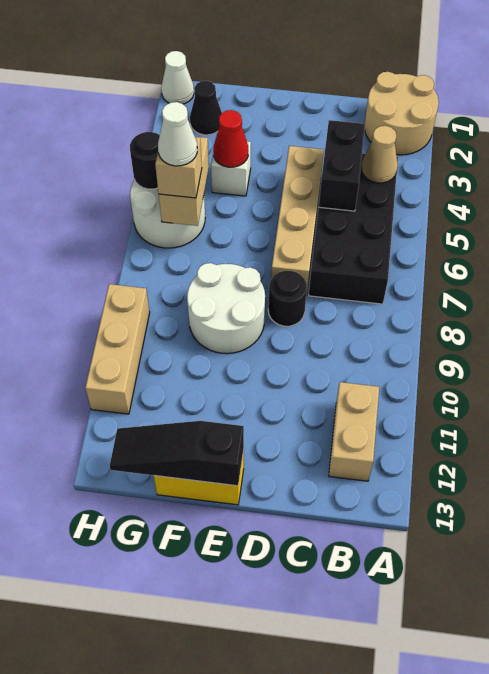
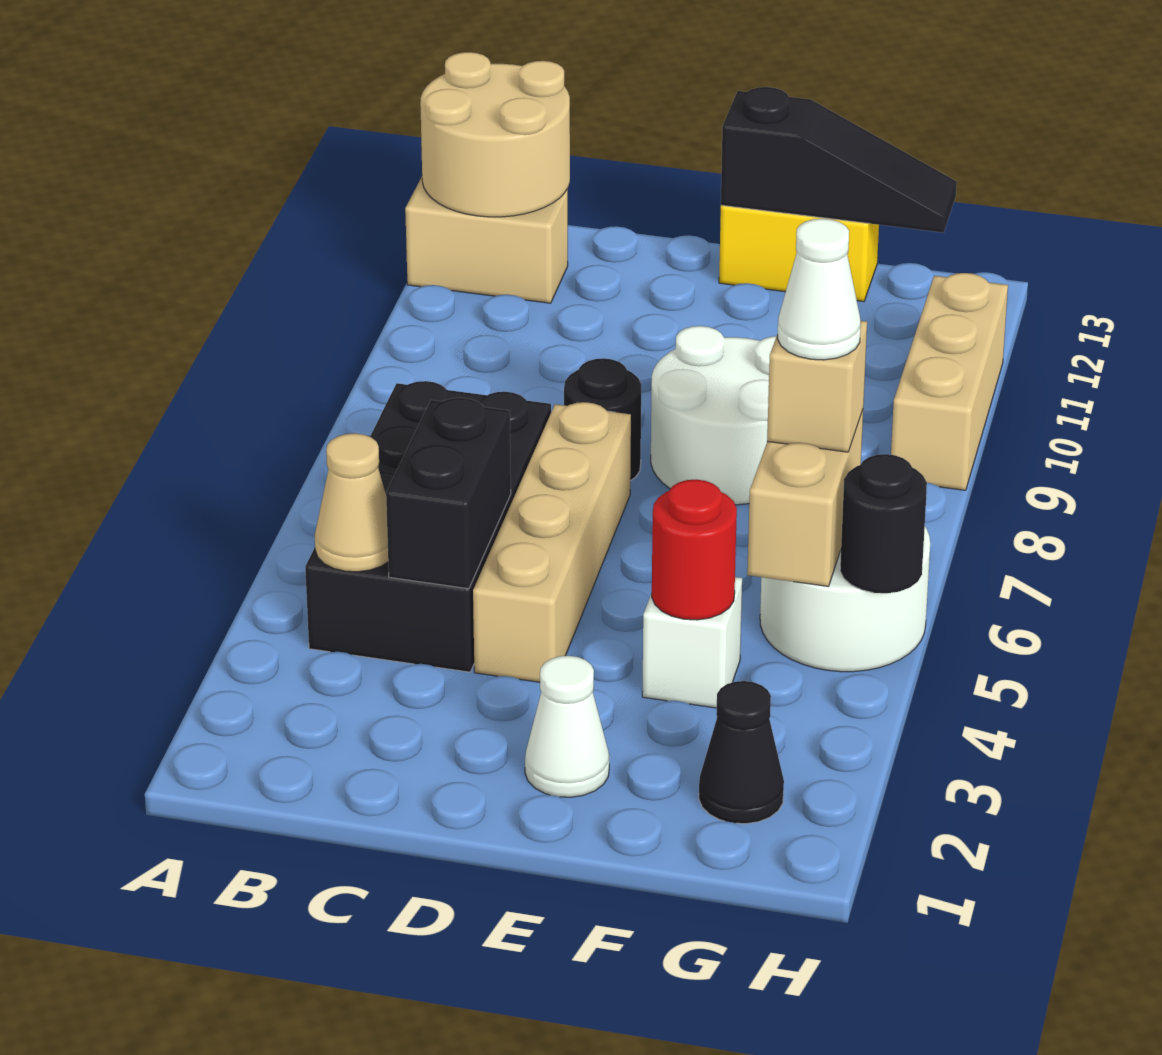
tan 2x2 round brick [365,72,439,155] -> tan 2x2 round brick moved to [420,52,570,217]
tan 1x2 brick [329,382,379,481] -> tan 1x2 brick turned to [405,177,568,303]
red 1x1 cone [213,110,248,167] -> red 1x1 round brick [652,480,737,620]
white 1x1 cone [161,51,194,104] -> white 1x1 cone moved to [525,656,609,797]

